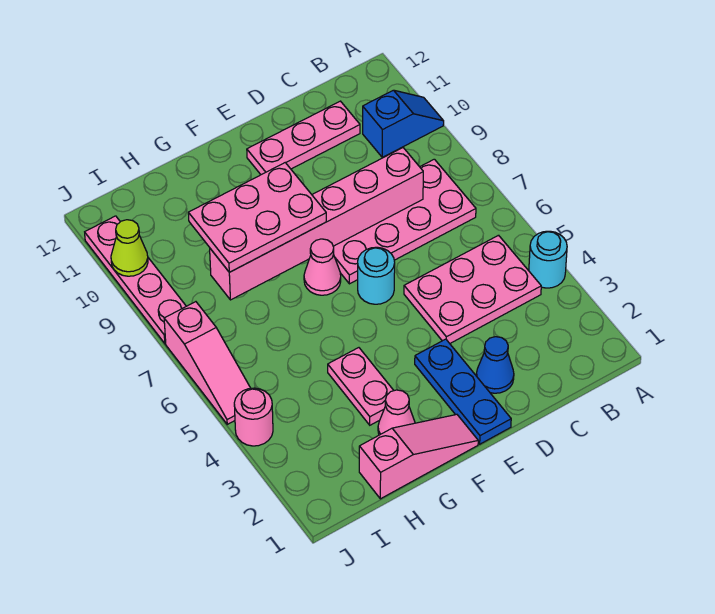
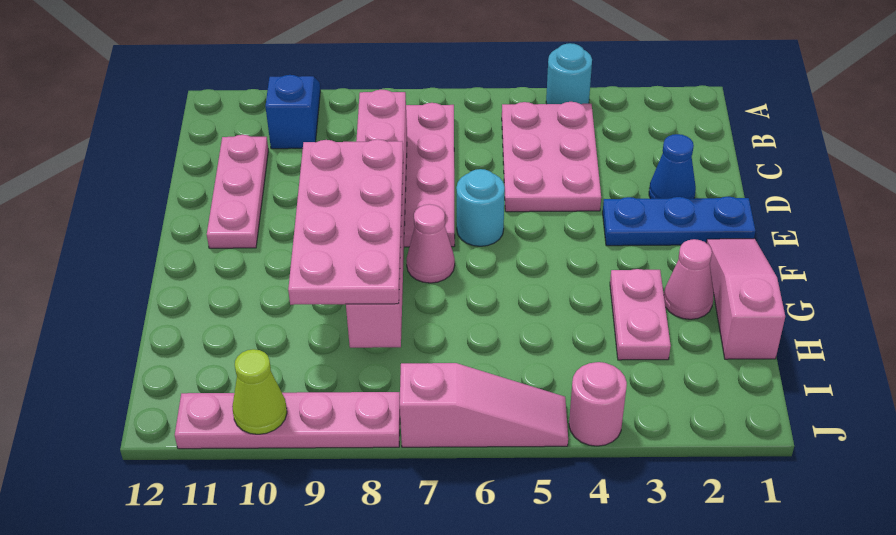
pink 2x3 plate [188,163,326,272] -> pink 2x4 plate [288,139,403,305]
pink 1x2 plate [328,348,394,425] -> pink 1x2 plate turned to [610,269,671,360]

